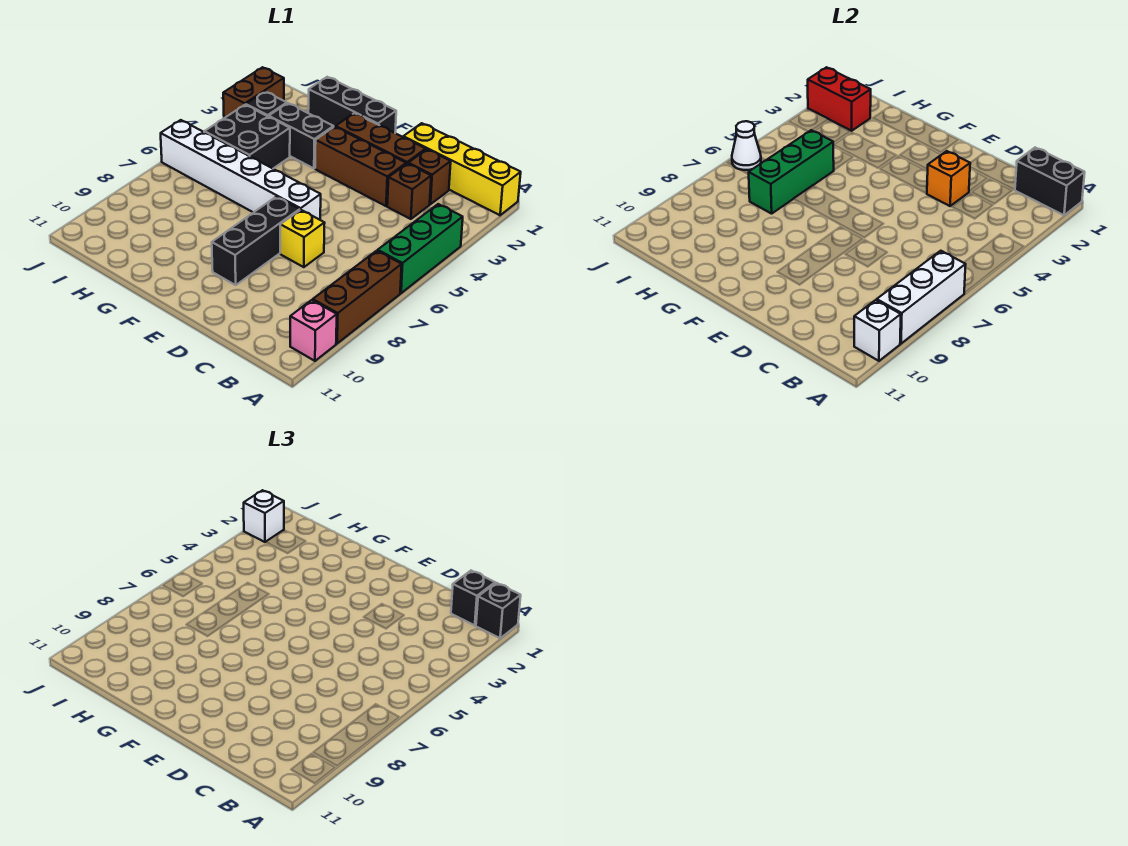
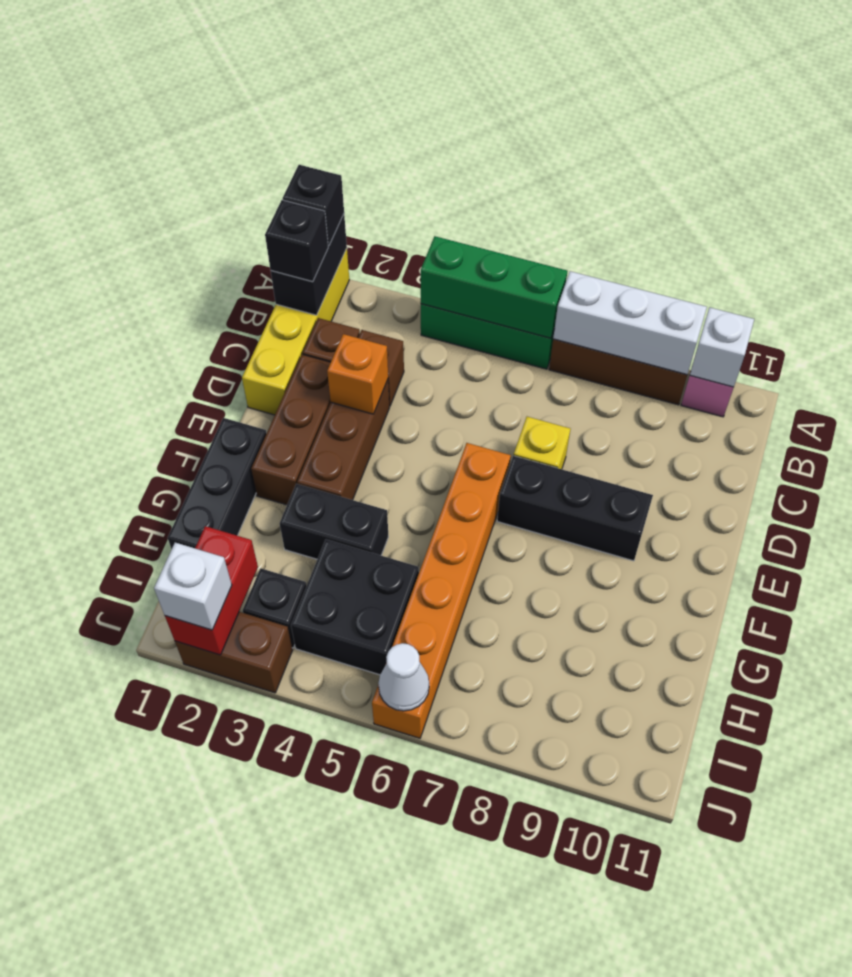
white 1x6 brick [161,120,321,220] -> orange 1x6 brick [372,443,511,738]
black 1x2 brick [269,103,334,168] -> black 1x2 brick turned to [280,484,388,559]
green 1x3 brick [749,130,834,214] -> green 1x3 brick moved to [421,236,567,338]

